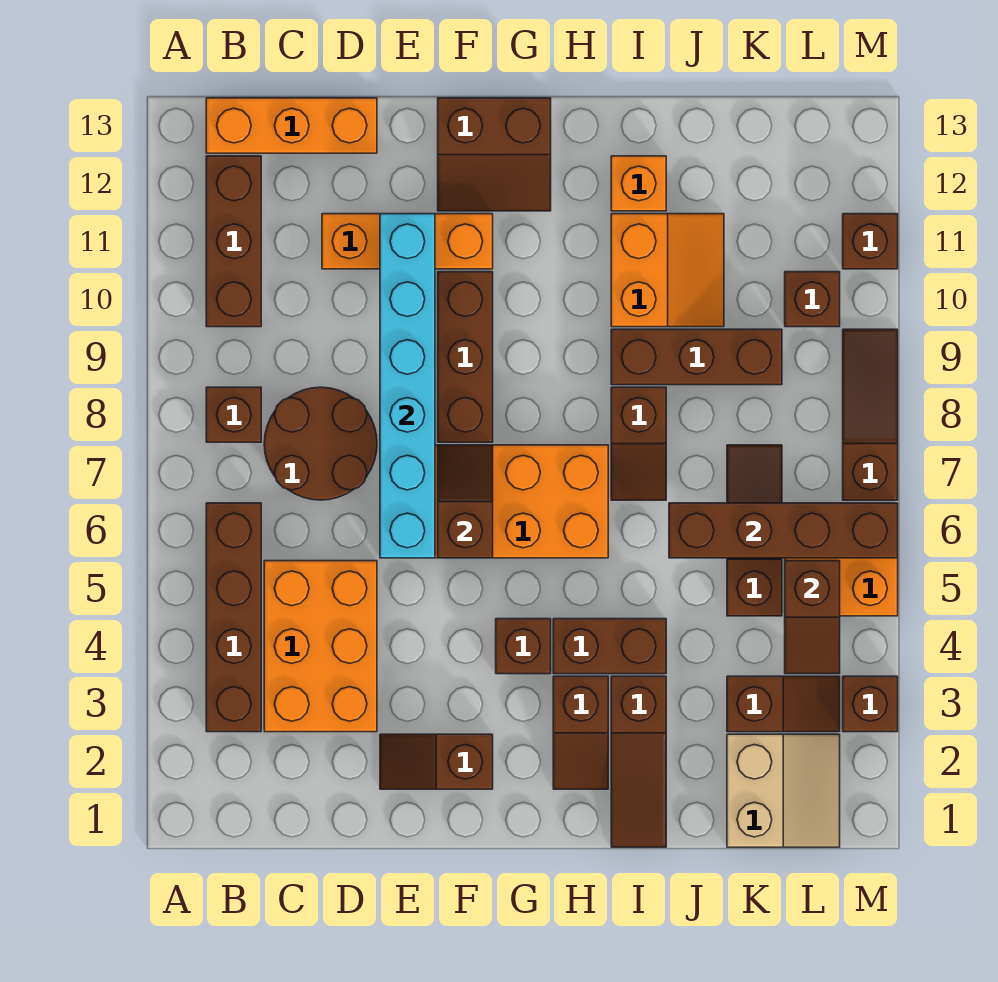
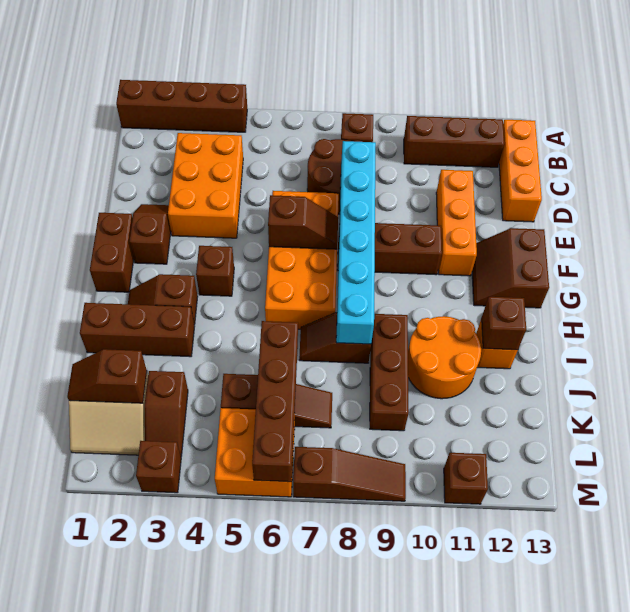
brown 1x4 brick [206,503,261,732] -> brown 1x4 brick moved to [116,80,247,132]
orange 2x3 brick [264,561,377,732] -> orange 2x3 brick turned to [168,133,243,238]
cyan 1x6 brick [380,214,435,558] -> cyan 1x6 brick turned to [336,141,376,344]
brown 1x2 brick [553,619,666,674] -> brown 1x2 brick moved to [90,213,134,292]
brown 1x3 slope [611,676,666,847] -> brown 1x3 brick [80,303,194,357]
orange 2x2 slope [611,214,724,327] -> orange 2x2 round brick [408,316,481,399]
brown 1x2 slope [785,561,840,674] -> brown 1x2 slope moved to [67,349,147,403]
brown 1x1 brick [785,272,840,327] -> brown 1x1 brick moved to [482,297,526,350]

